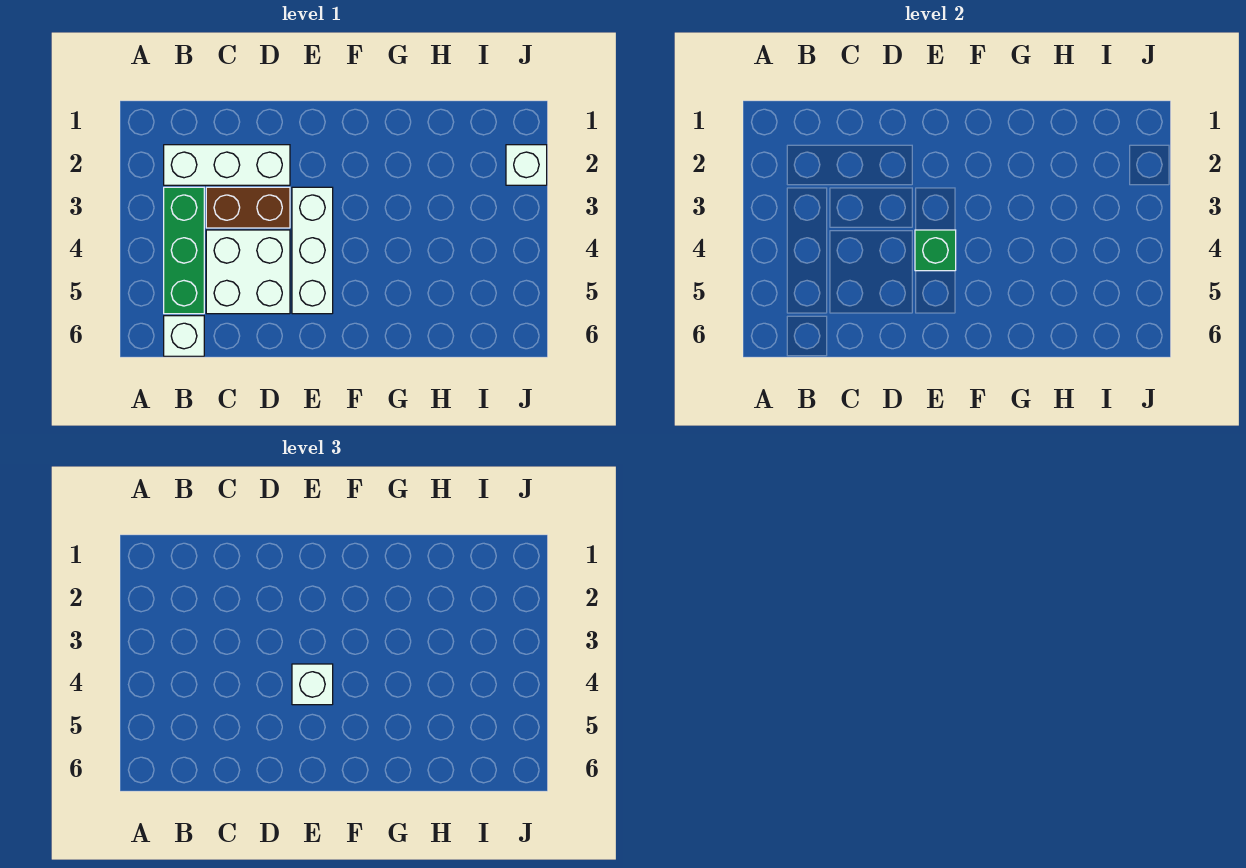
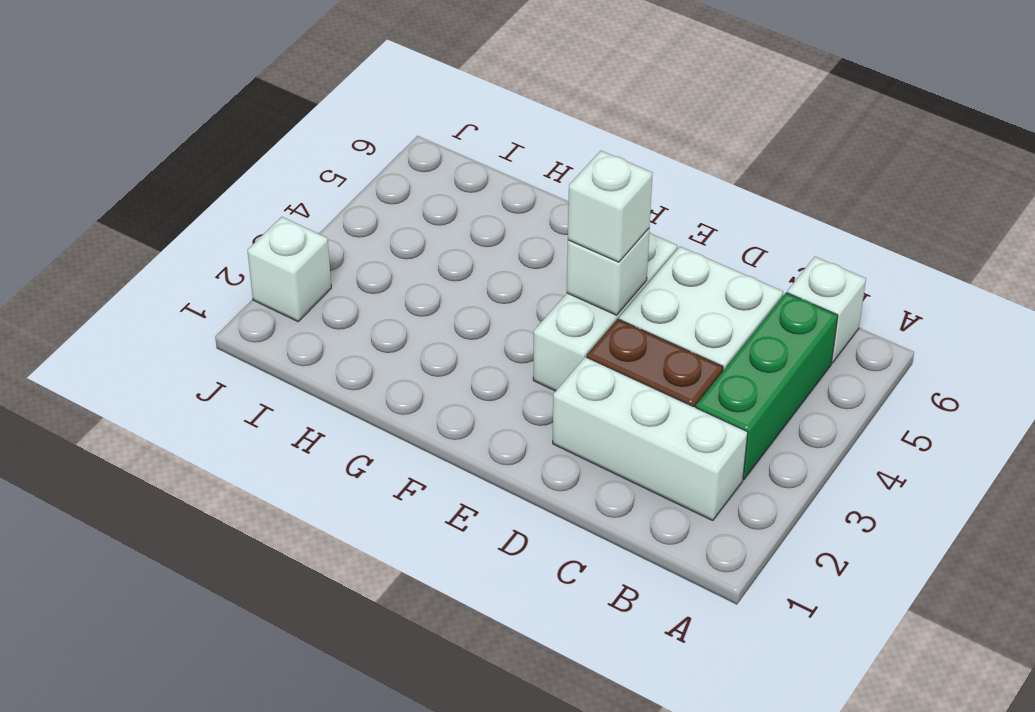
green 1x1 brick [915,230,956,271] -> white 1x1 brick [567,228,650,315]

